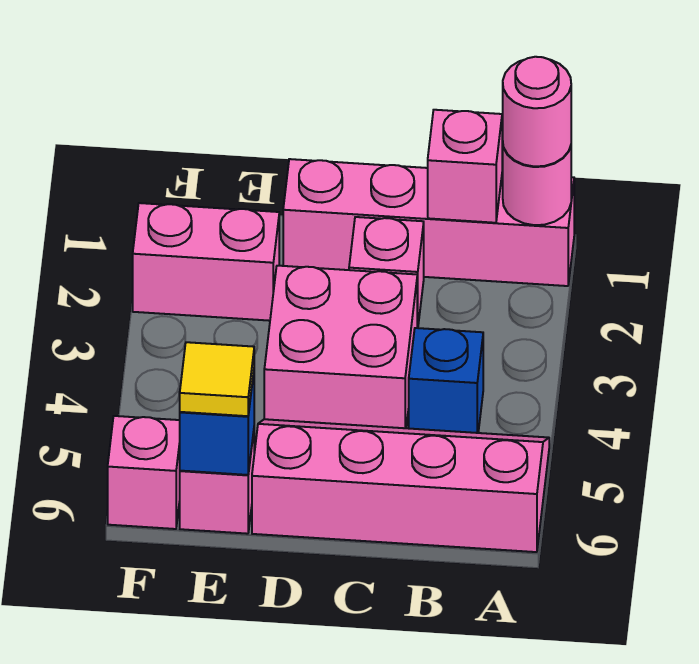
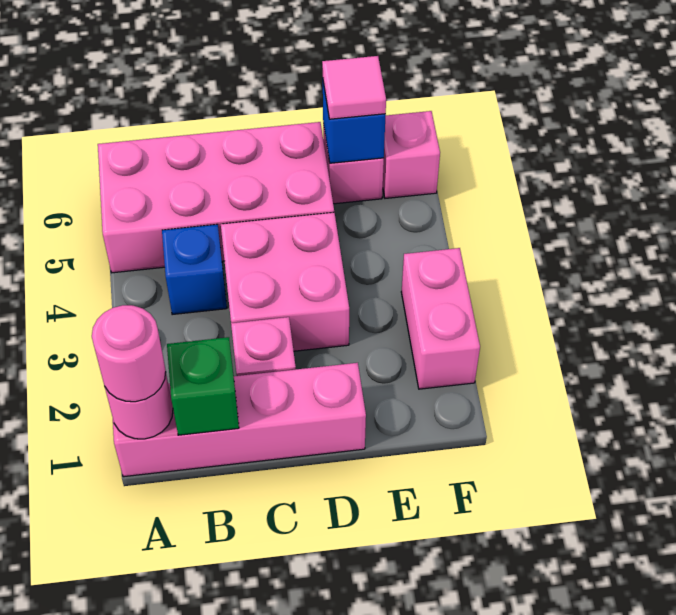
pink 2x4 slope [252,419,549,552] -> pink 2x4 brick [98,122,334,273]
pink 1x1 brick [428,110,502,223] -> green 1x1 brick [167,337,239,435]
pink 1x2 brick [133,203,279,321] -> pink 1x2 brick turned to [401,248,480,389]
yellow 1x1 tile [180,342,254,416] -> pink 1x1 tile [322,56,386,119]

